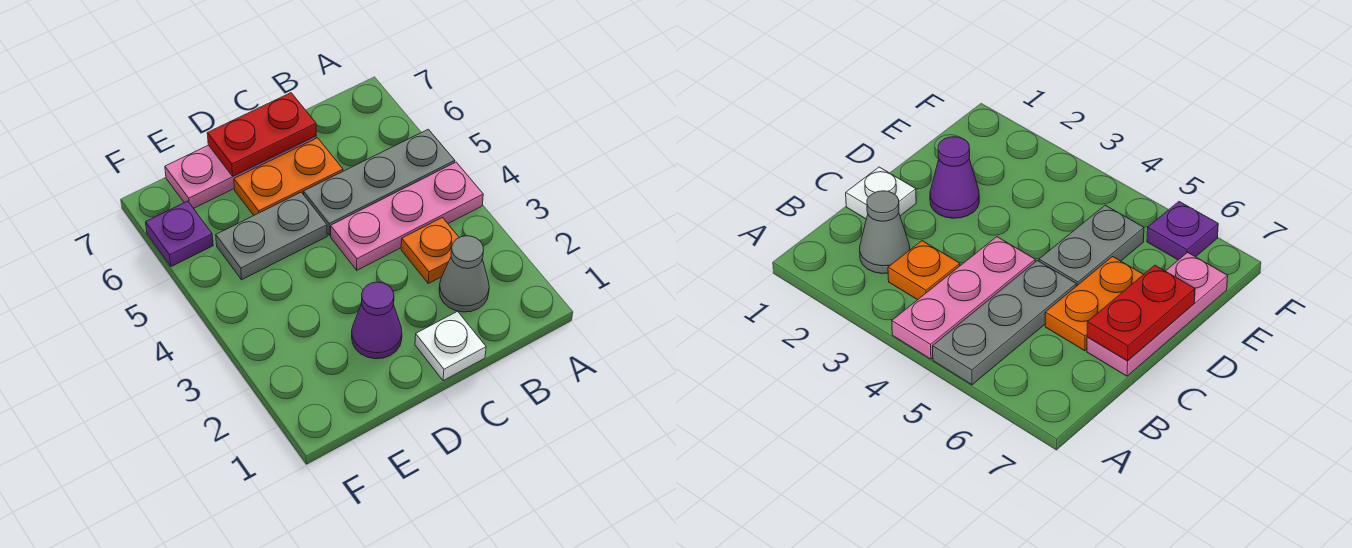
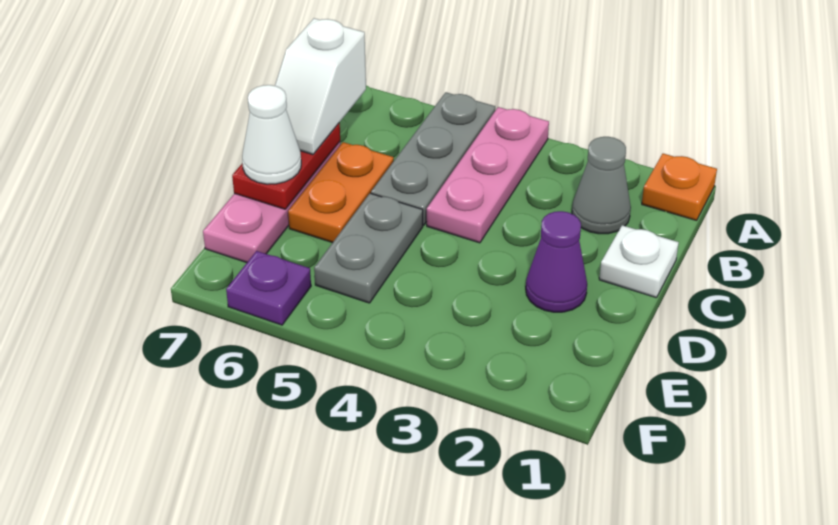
orange 1x1 plate [401,218,459,283] -> orange 1x1 plate moved to [642,154,717,220]
none -> white 1x2 slope [275,18,366,155]
none -> white 1x1 cone [242,85,301,184]

